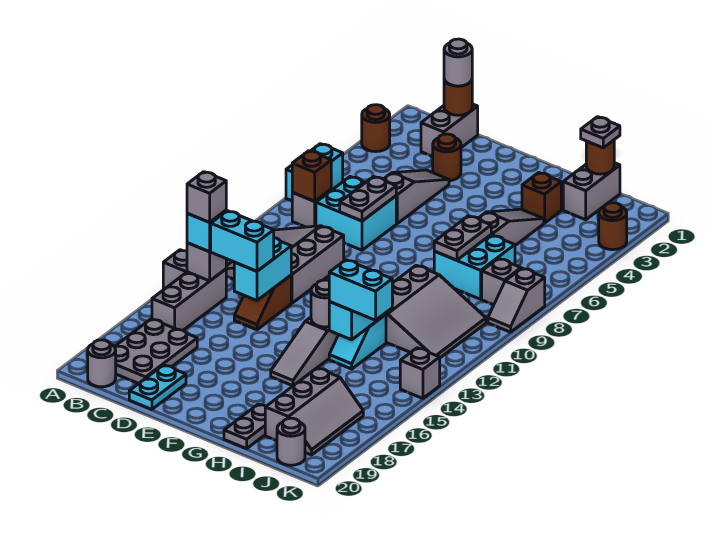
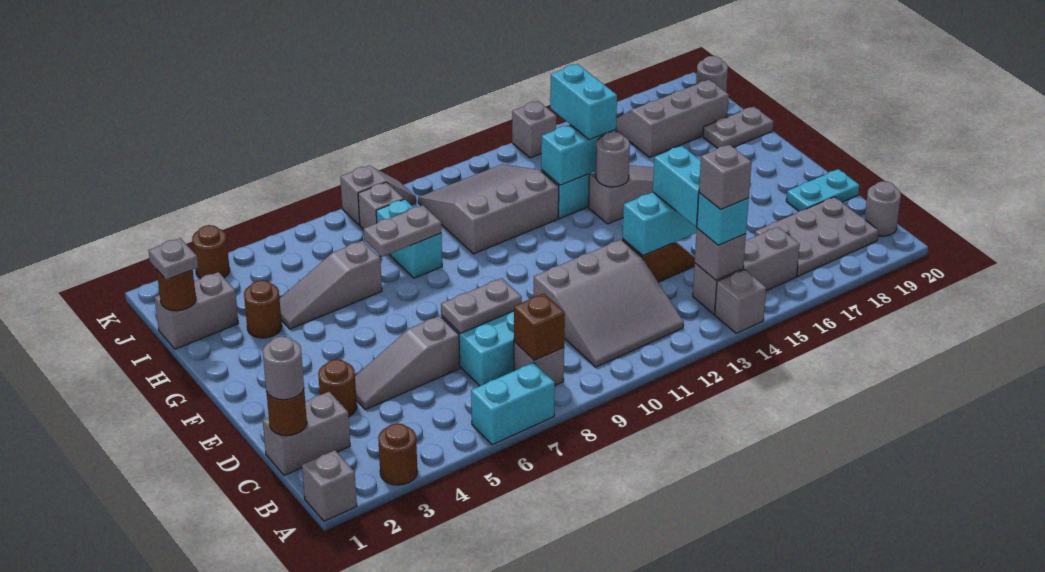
none -> grey 1x1 brick [302,450,357,521]
brown 1x1 brick [522,173,561,223] -> brown 1x1 round brick [244,280,282,338]
cyan 2x2 brick [434,235,515,299] -> cyan 1x2 brick [376,199,442,278]

